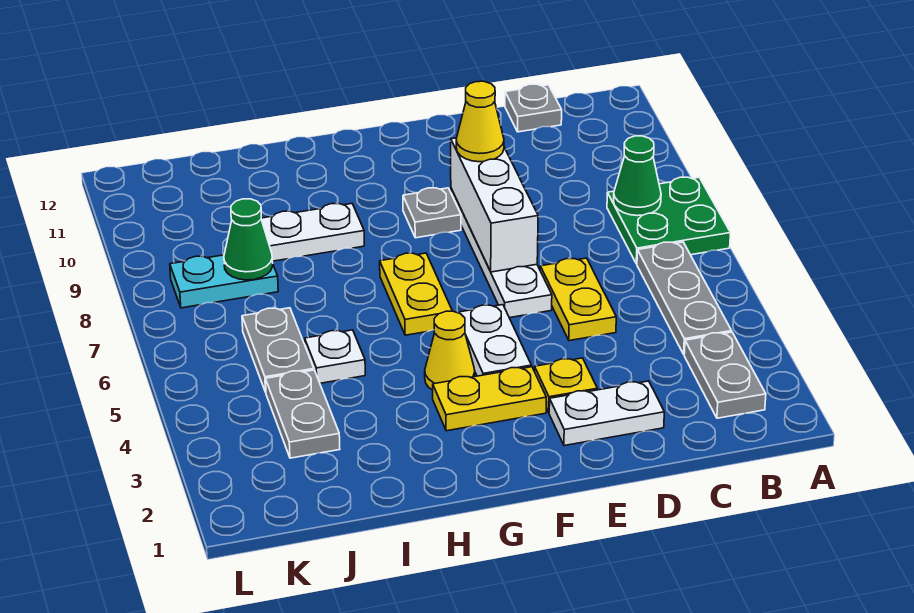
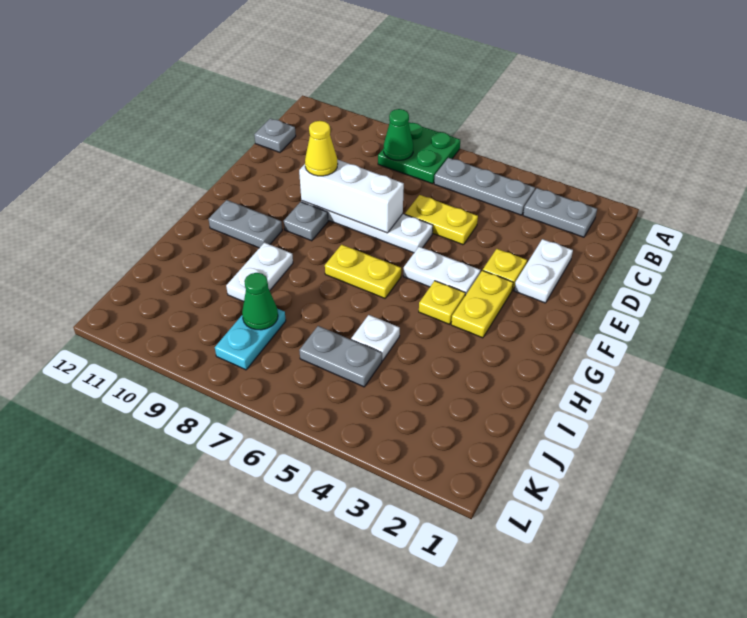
yellow 1x1 cone [425,311,475,390] -> yellow 1x1 plate [419,281,465,324]
grey 1x2 plate [266,370,340,458] -> grey 1x2 plate moved to [209,200,282,248]

